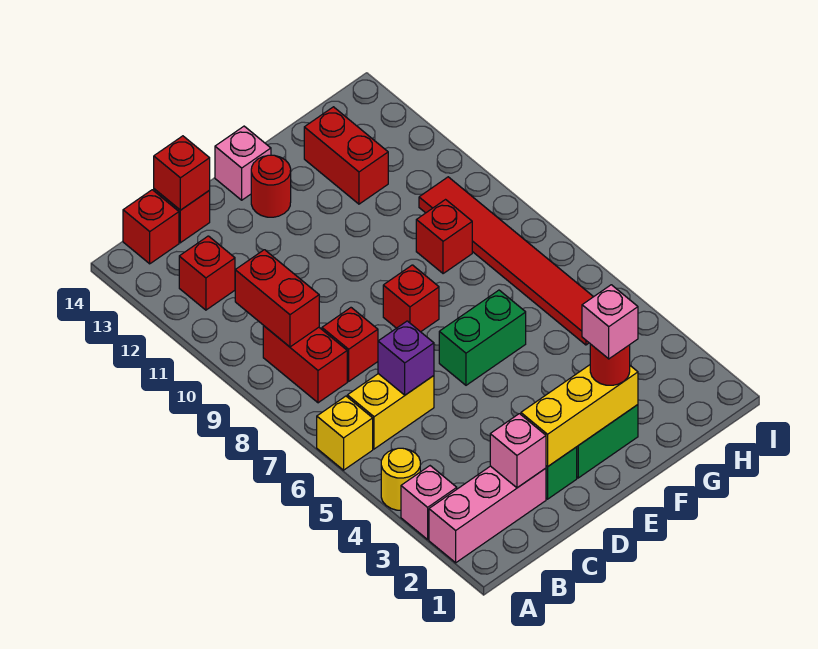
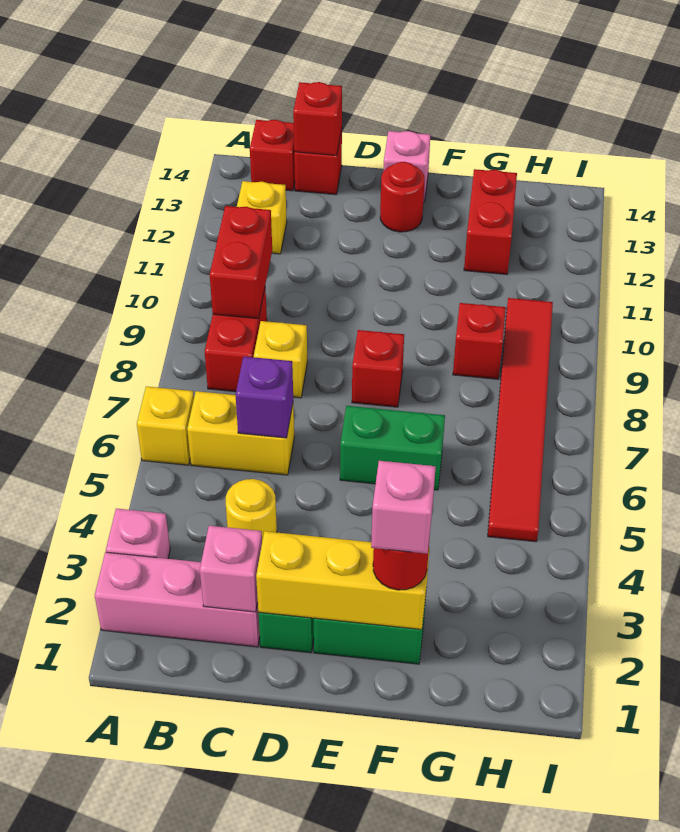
yellow 1x1 round brick [381,448,420,510] -> yellow 1x1 round brick moved to [225,479,277,541]
red 1x1 brick [179,236,235,310] -> yellow 1x1 brick [237,181,287,254]
red 1x1 brick [322,308,378,381] -> yellow 1x1 brick [254,321,307,398]

